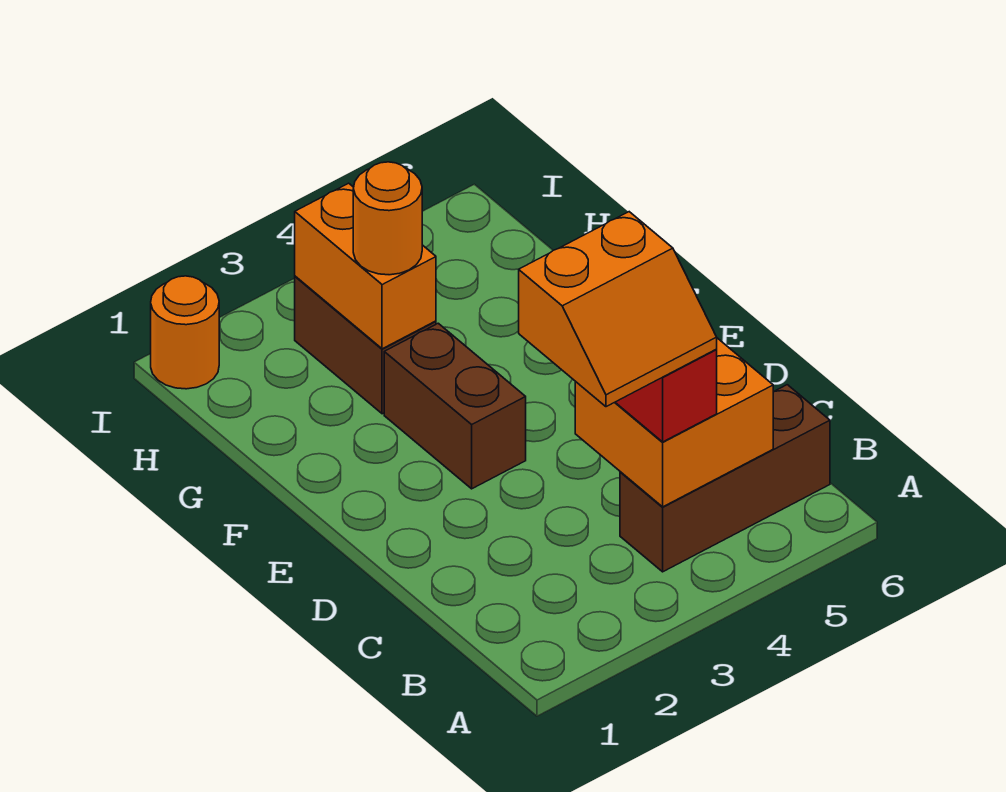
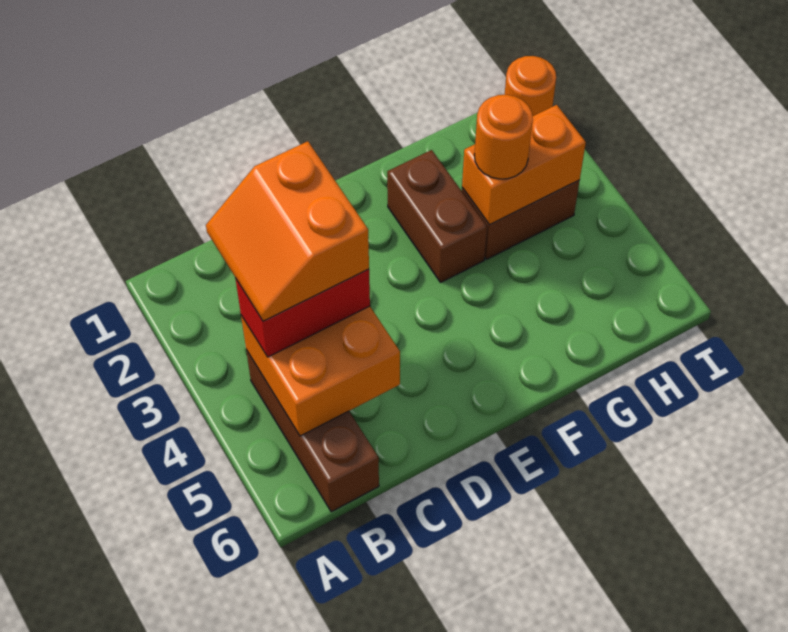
brown 1x2 brick [384,323,526,489] -> brown 1x2 brick turned to [387,150,487,282]

